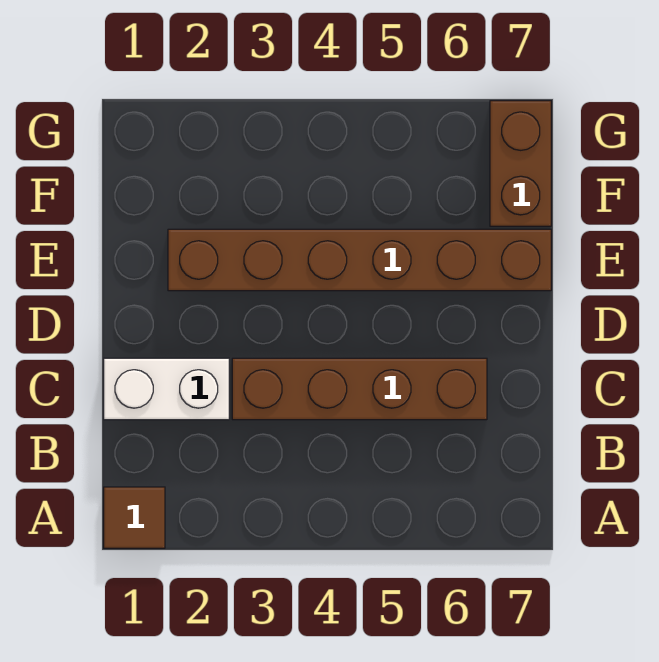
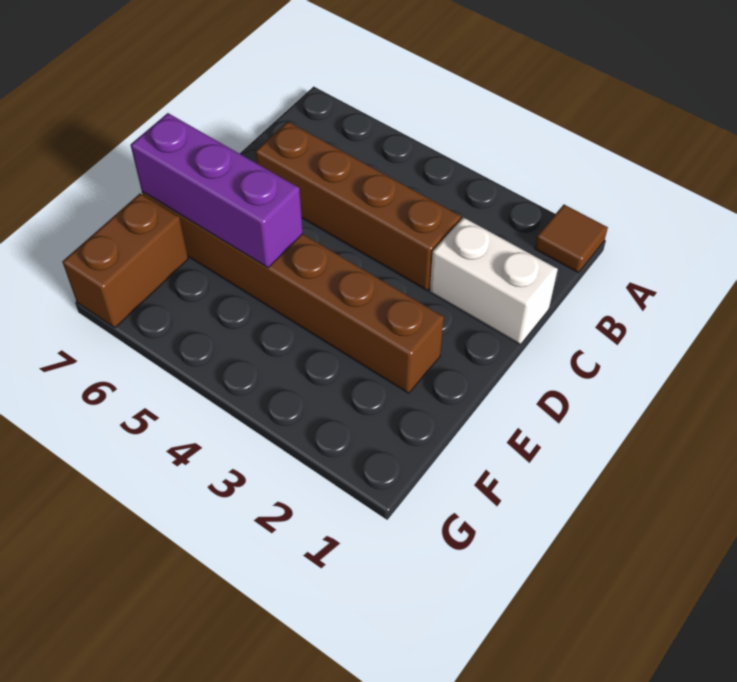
none -> purple 1x3 brick [130,113,303,268]

